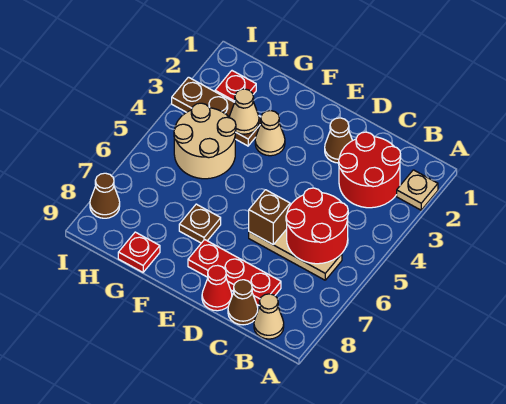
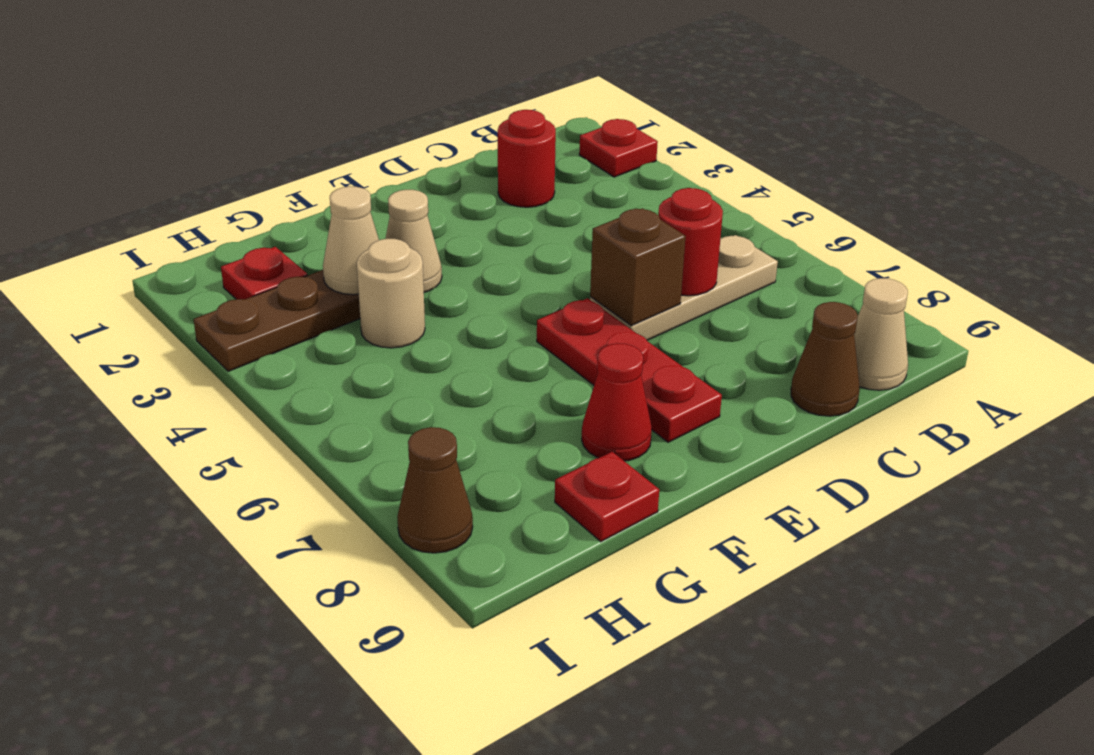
tan 1x1 plate [397,170,438,210] -> red 1x1 plate [579,119,658,177]
red 2x2 round brick [339,132,401,208] -> red 1x1 round brick [498,110,556,207]
red 2x2 round brick [286,188,348,264] -> red 1x1 round brick [658,188,723,296]
red 1x3 plate [188,240,281,306] -> red 1x3 plate turned to [537,298,722,442]
brown 1x1 cone [325,118,352,163] -> none
red 1x1 cone [202,265,232,311] -> red 1x1 cone moved to [582,343,652,461]
brown 1x1 plate [179,204,221,243] -> none
tan 2x2 round brick [174,103,236,179] -> tan 1x1 round brick [357,239,425,348]

